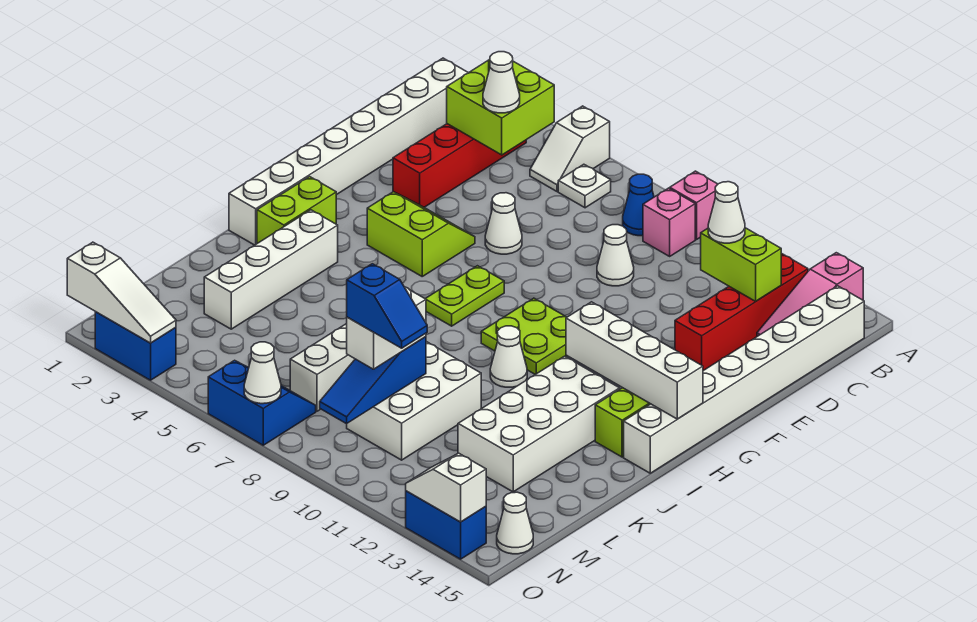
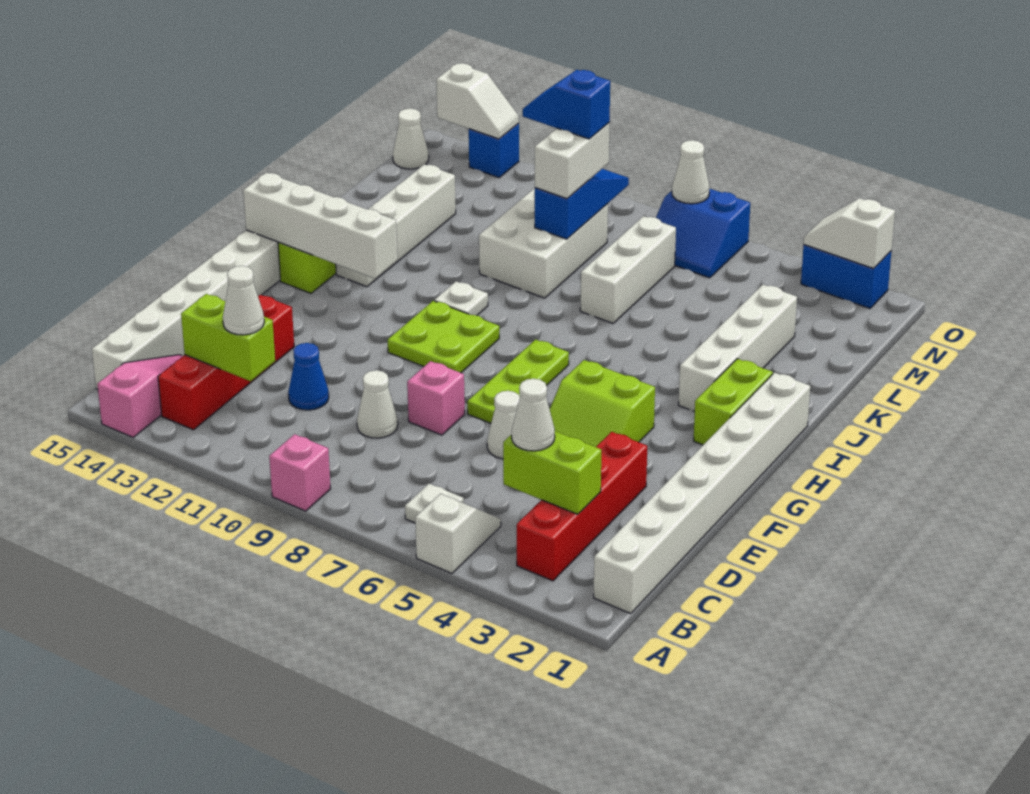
lime 2x2 brick [447,60,554,155] -> lime 1x2 brick [503,431,601,514]
blue 1x1 cone [623,174,654,236] -> blue 1x1 cone moved to [288,343,329,410]
pink 1x1 brick [643,188,695,256] -> pink 1x1 brick moved to [407,361,465,435]
lime 1x2 plate [425,266,504,326] -> lime 1x3 plate [467,340,569,423]
white 1x1 cone [490,326,527,387] -> white 1x1 plate [434,281,488,316]
white 2x4 brick [458,356,620,492] -> white 1x4 brick [336,164,456,287]
white 1x3 slope [67,242,176,343] -> white 1x2 slope [804,198,895,268]
blue 1x2 brick [406,491,486,559] -> blue 1x1 brick [469,123,519,178]

